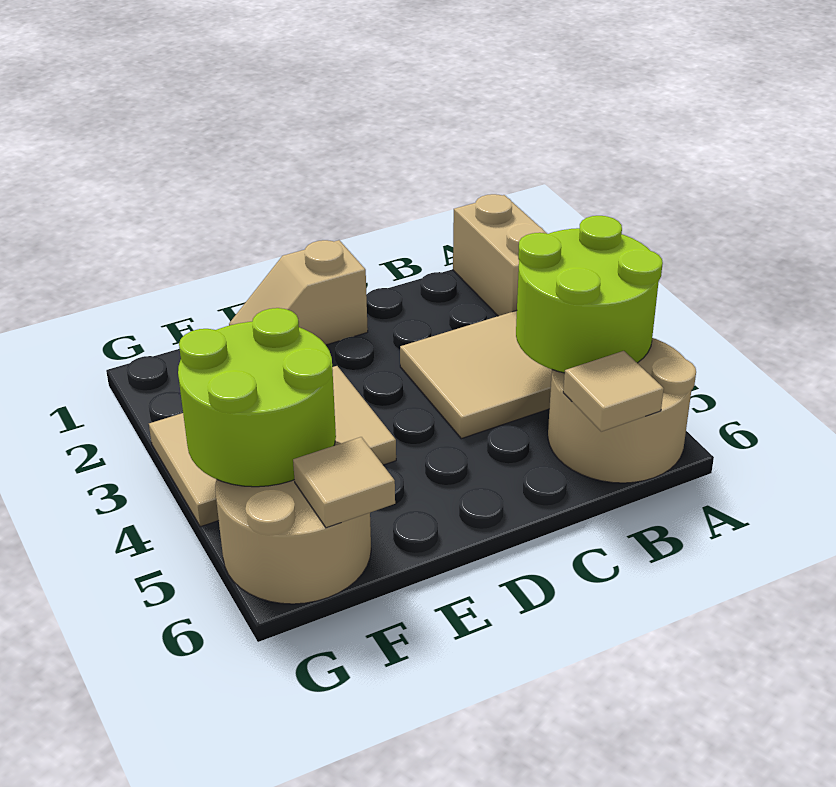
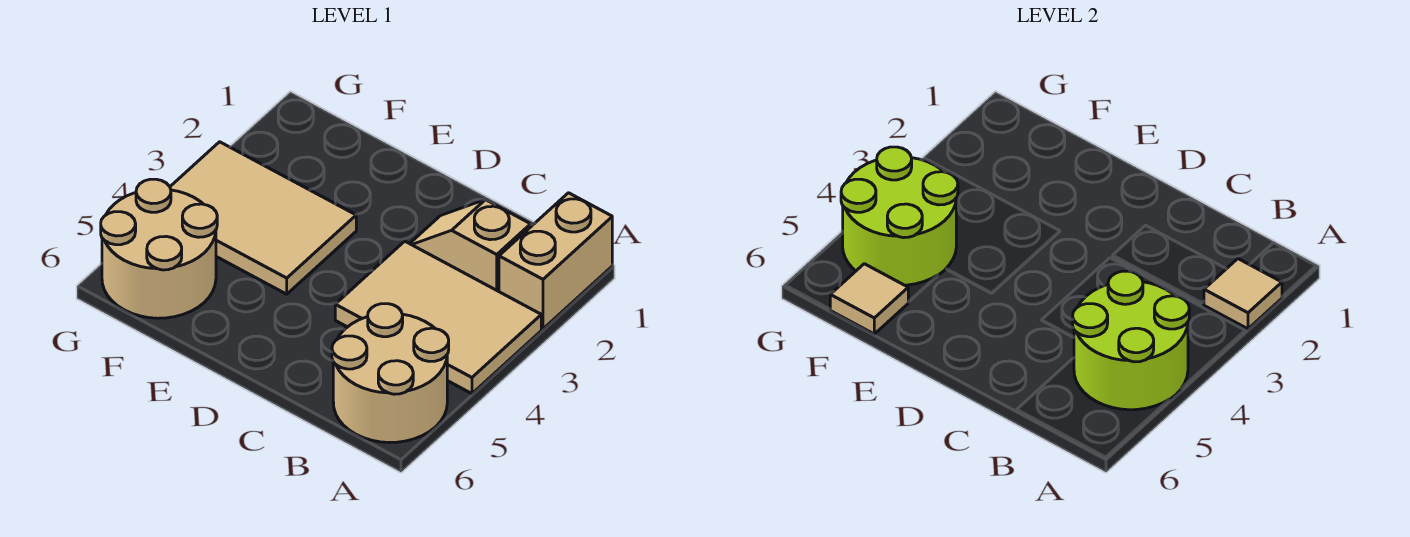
tan 1x1 tile [563,351,664,432] -> tan 1x1 tile moved to [1204,259,1282,329]
tan 1x2 slope [229,240,368,345] -> tan 1x2 slope moved to [410,200,531,291]

